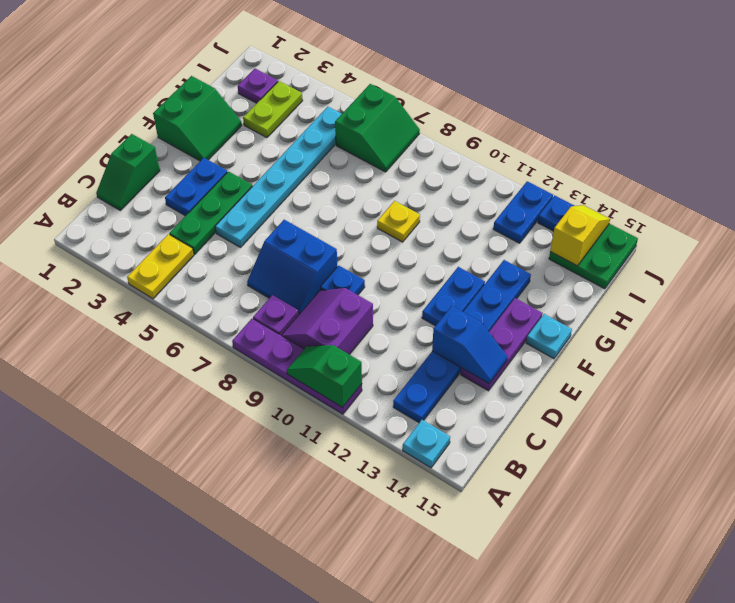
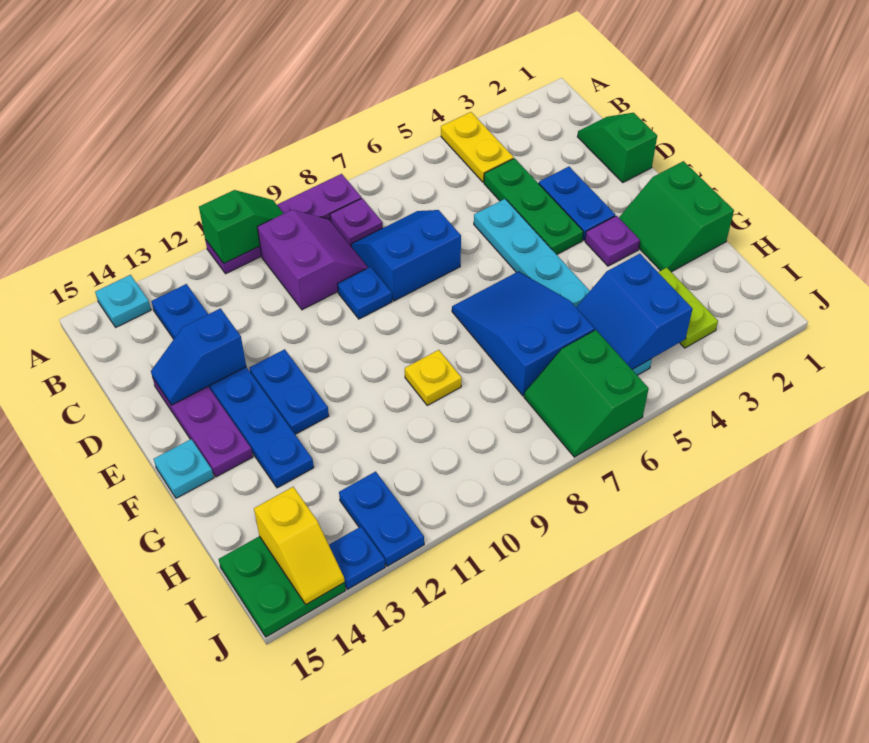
none -> blue 2x3 slope [452,271,595,396]
none -> blue 2x2 slope [576,254,692,370]
purple 1x1 plate [238,69,278,103] -> purple 1x1 plate moved to [585,216,640,266]

